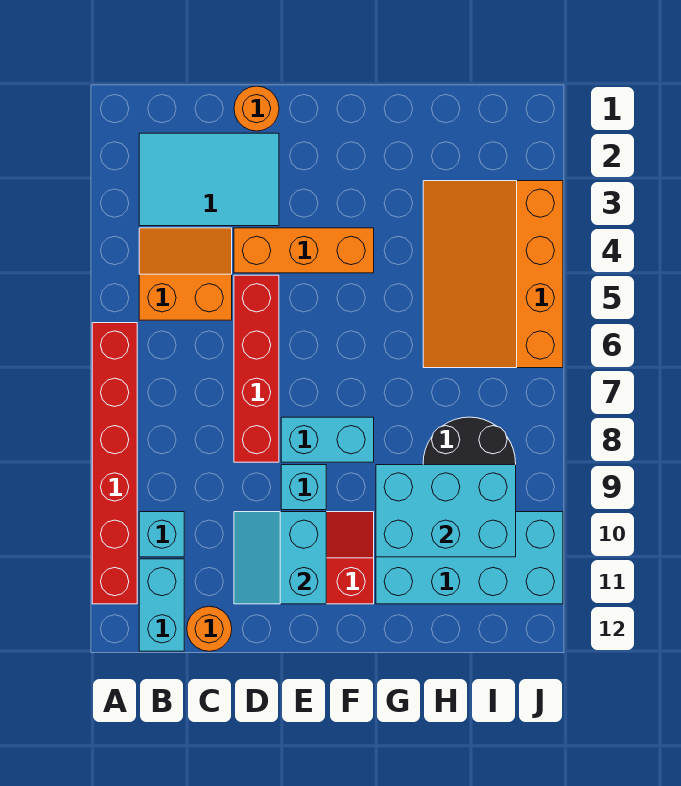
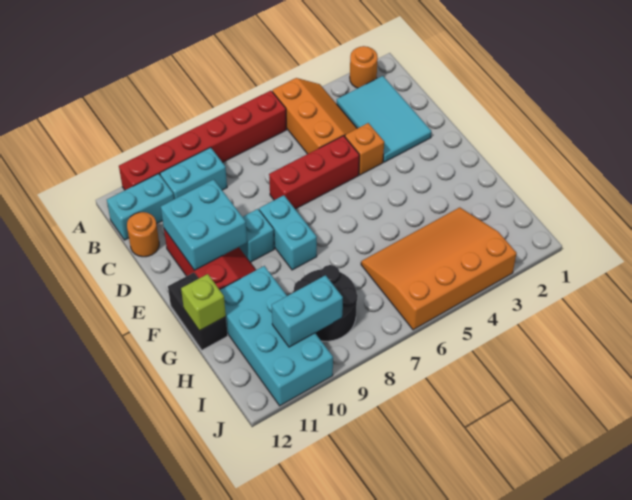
orange 2x2 slope [139,228,232,320] -> orange 2x3 slope [272,78,357,154]
cyan 1x1 brick [139,512,184,557] -> cyan 1x2 brick [160,147,227,199]
orange 1x1 round brick [234,86,279,131] -> orange 1x1 round brick moved to [350,46,378,88]
orange 1x3 brick [234,228,374,273] -> orange 1x1 brick [345,123,384,175]
red 1x4 brick [234,275,279,462] -> red 1x3 brick [269,136,359,209]
cyan 2x2 slope [234,512,326,604] -> cyan 2x2 brick [161,179,247,270]
none -> black 1x2 brick [168,273,228,350]
cyan 2x3 brick [376,465,516,557] -> cyan 1x2 brick [272,275,343,347]
none -> lime 1x1 brick [181,274,226,331]

